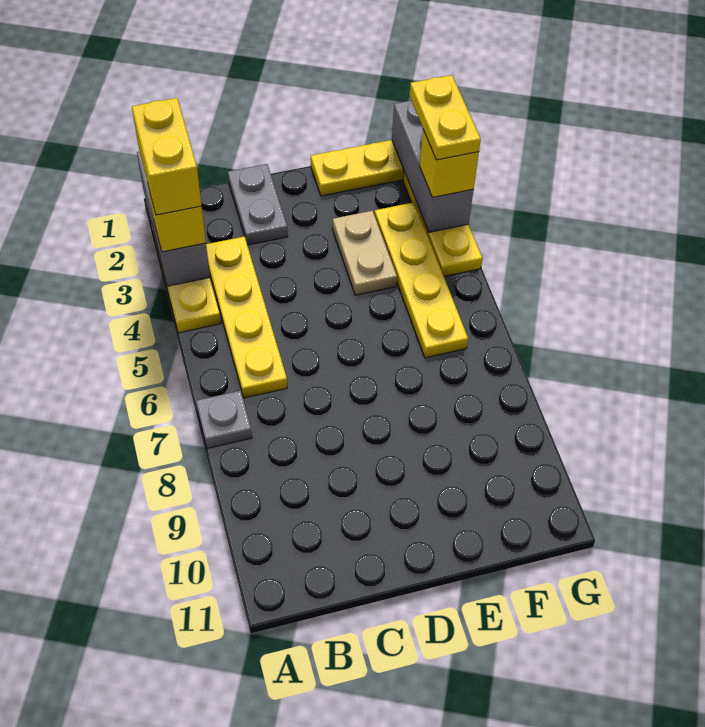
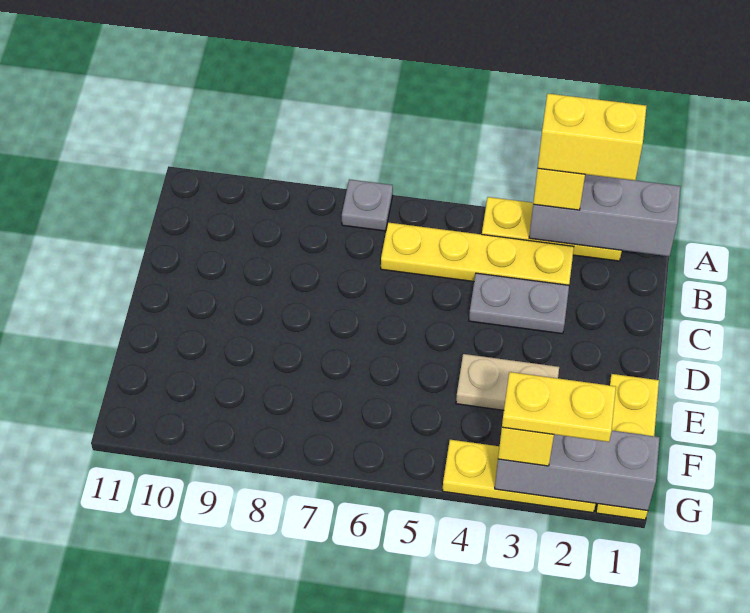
grey 1x2 plate [228,164,288,245] -> grey 1x2 plate moved to [469,273,569,334]
yellow 1x4 plate [374,202,468,358] -> none

